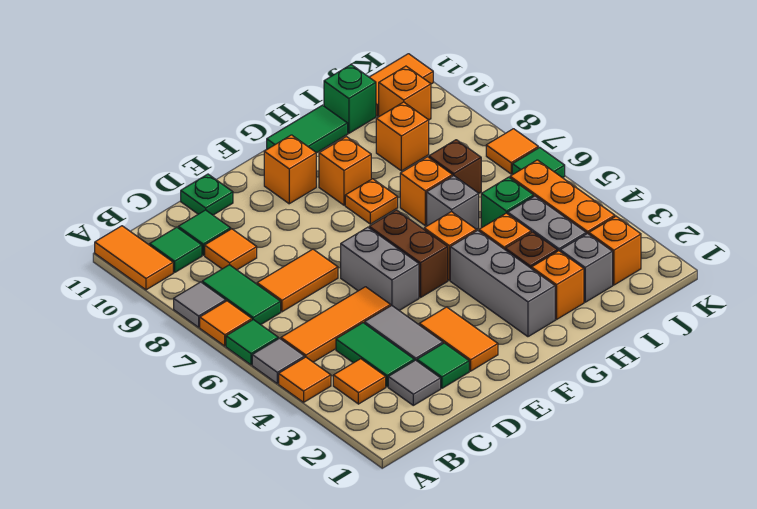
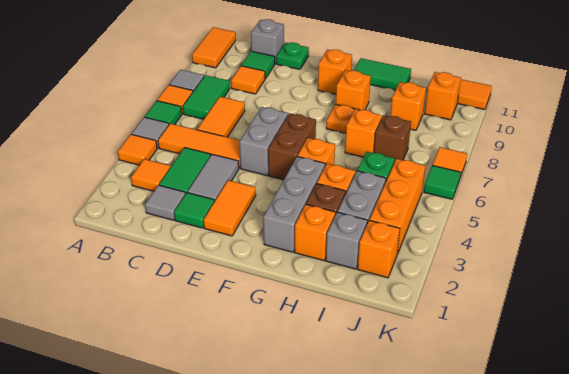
green 1x1 tile [150,227,202,272] -> none
orange 1x2 tile [257,249,338,312] -> orange 1x2 tile turned to [197,97,245,137]
grey 1x1 brick [427,176,479,230] -> grey 1x1 brick moved to [251,19,284,64]
green 1x1 brick [324,65,376,133] -> none

